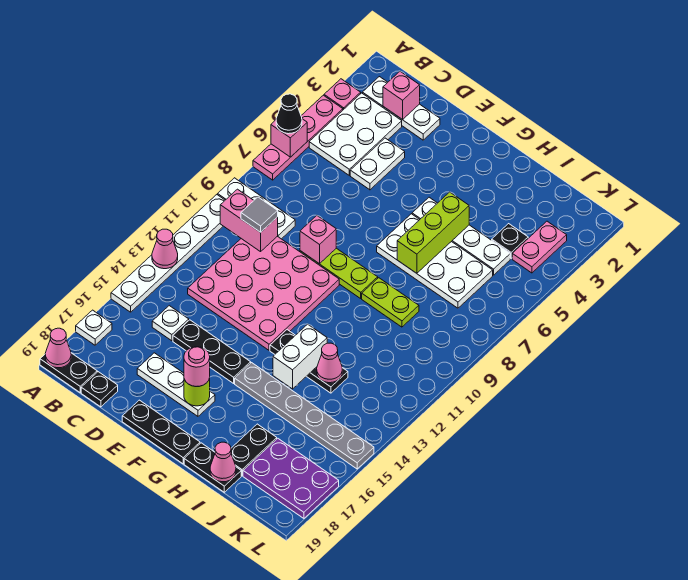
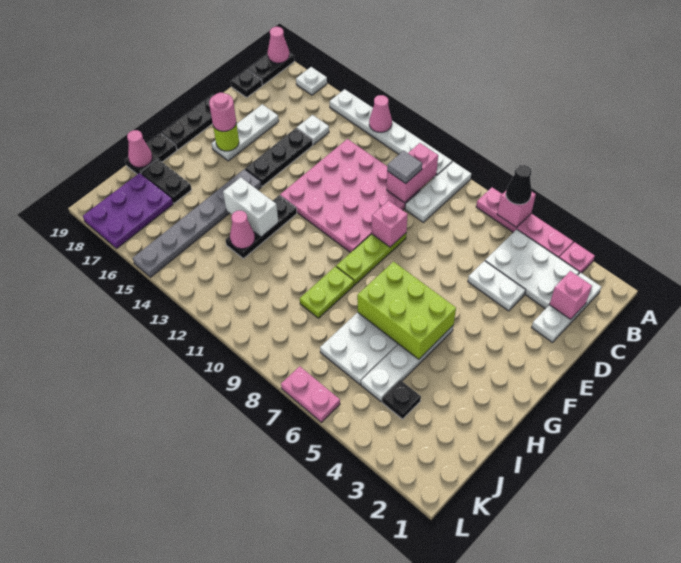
lime 1x3 brick [397,192,469,273] -> lime 2x3 brick [357,262,456,359]
pink 1x2 plate [512,221,567,273] -> pink 1x2 plate moved to [281,366,340,422]

